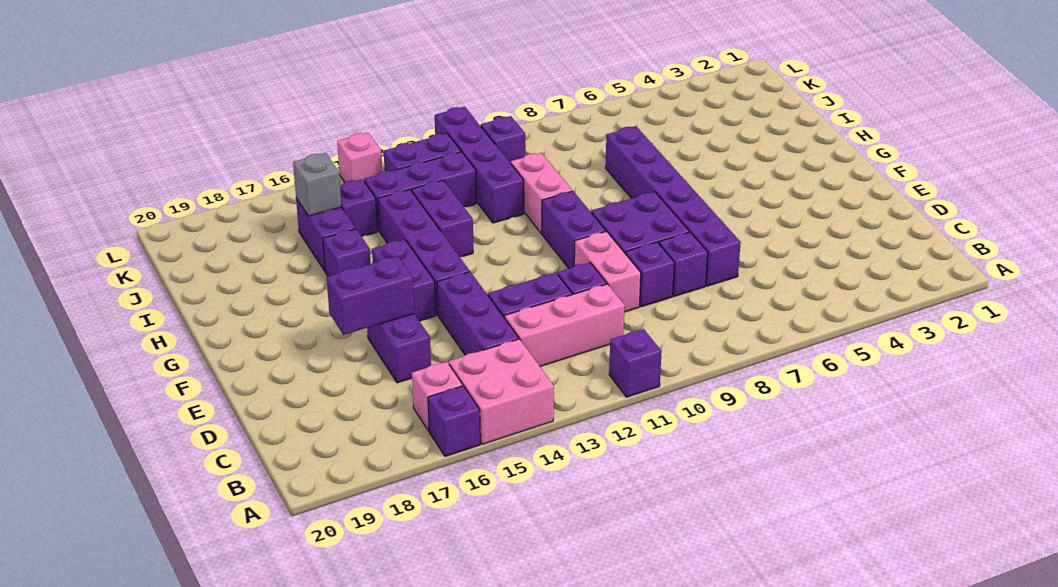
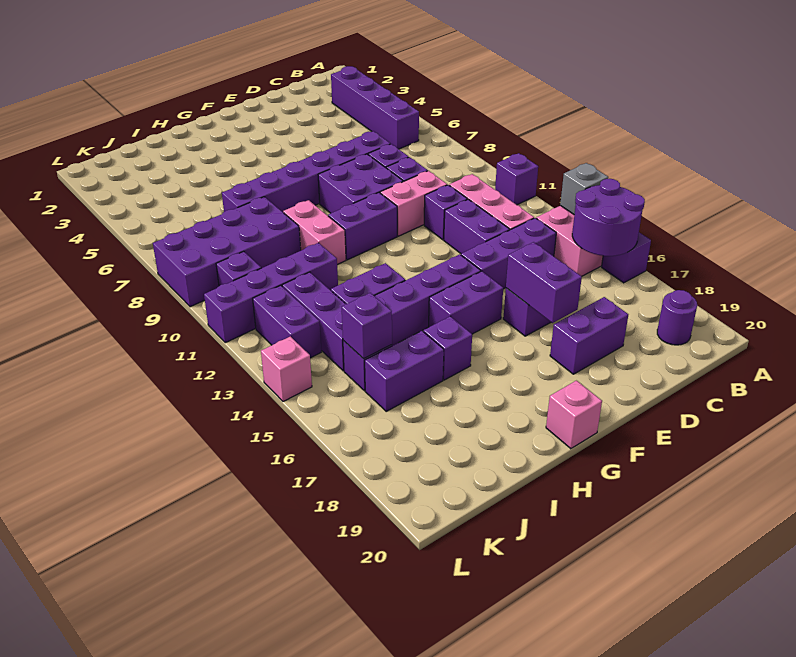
none -> purple 2x2 round brick [572,179,645,256]
none -> purple 1x4 brick [331,66,419,149]
pink 1x1 brick [412,362,463,431] -> pink 1x1 brick moved to [546,381,602,449]
none -> purple 1x1 round brick [657,290,697,345]
none -> purple 1x2 brick [550,297,628,374]
pink 1x2 brick [511,153,572,233] -> pink 1x2 brick turned to [283,200,346,265]
none -> purple 2x4 brick [153,197,301,307]
none -> purple 1x1 brick [342,293,392,359]
grey 1x1 brick [293,153,341,216] -> grey 1x1 brick moved to [560,163,608,214]

